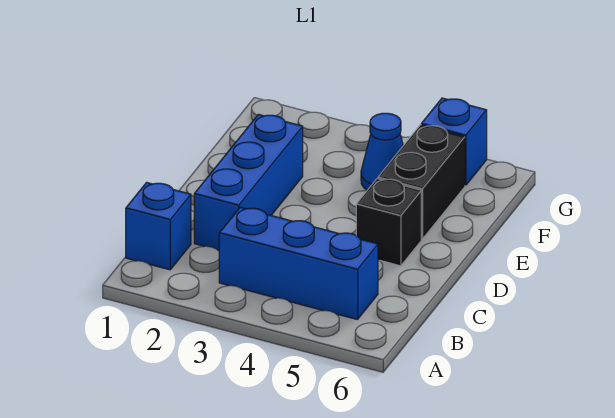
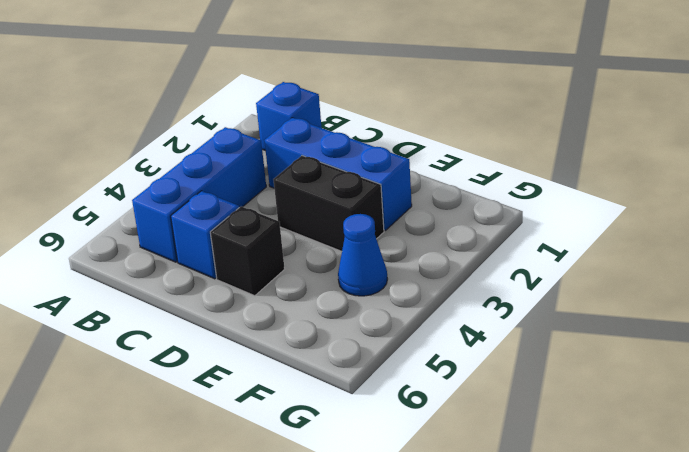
black 1x2 brick [378,125,465,239] -> black 1x2 brick moved to [273,156,384,251]
blue 1x1 brick [421,98,487,185] -> blue 1x1 brick moved to [171,191,239,279]

